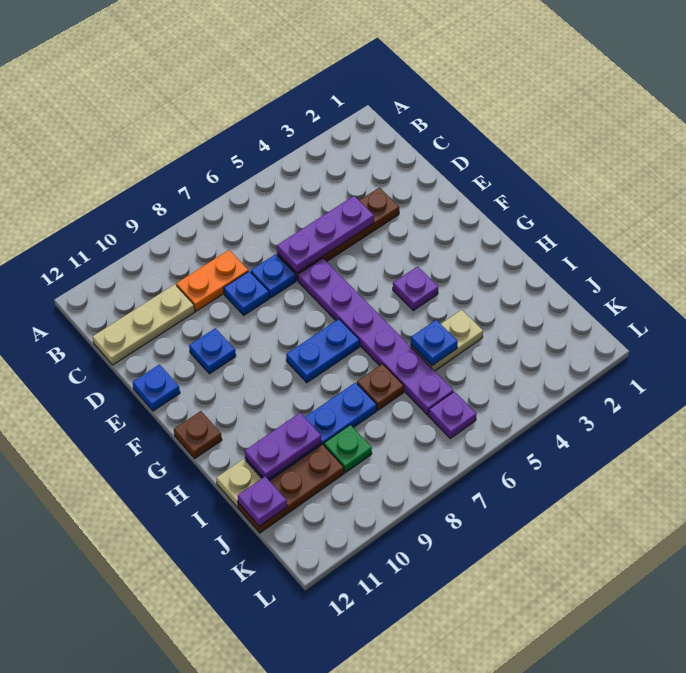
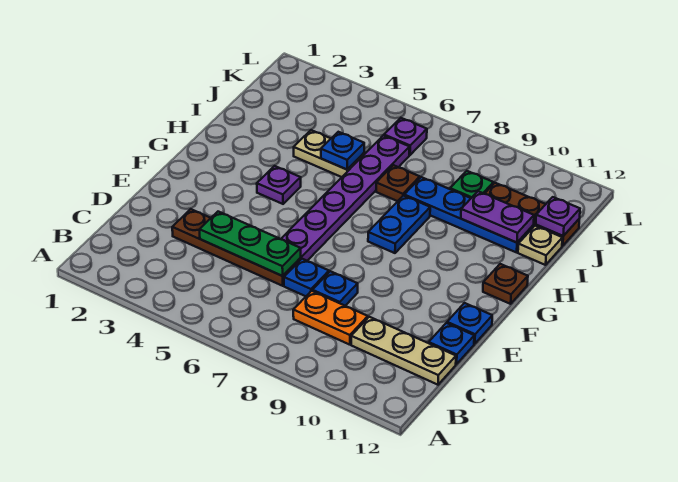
purple 1x3 plate [277,196,374,273] -> green 1x3 plate [200,212,301,276]
blue 1x1 plate [189,328,236,374] -> blue 1x1 plate moved to [429,323,474,364]
blue 1x2 plate [286,319,360,383] -> blue 1x2 plate turned to [368,196,430,253]

